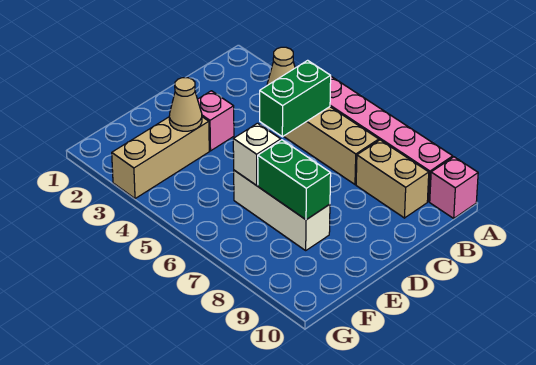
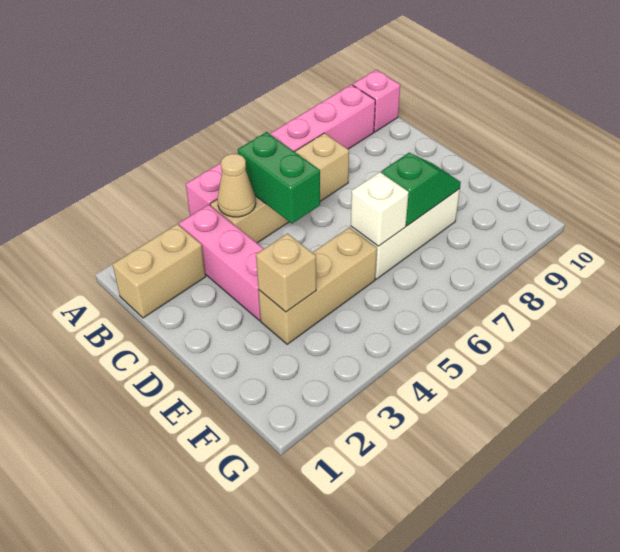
tan 1x2 brick [356,140,429,218] -> tan 1x2 brick moved to [113,224,206,318]
pink 1x1 brick [198,91,234,151] -> pink 1x3 brick [179,205,264,321]
tan 1x3 brick [112,117,209,199] -> tan 1x3 brick turned to [259,227,377,344]
tan 1x1 cone [169,78,202,131] -> tan 1x1 brick [256,234,316,312]
green 1x2 brick [258,140,331,220] -> green 1x2 slope [381,153,461,226]

